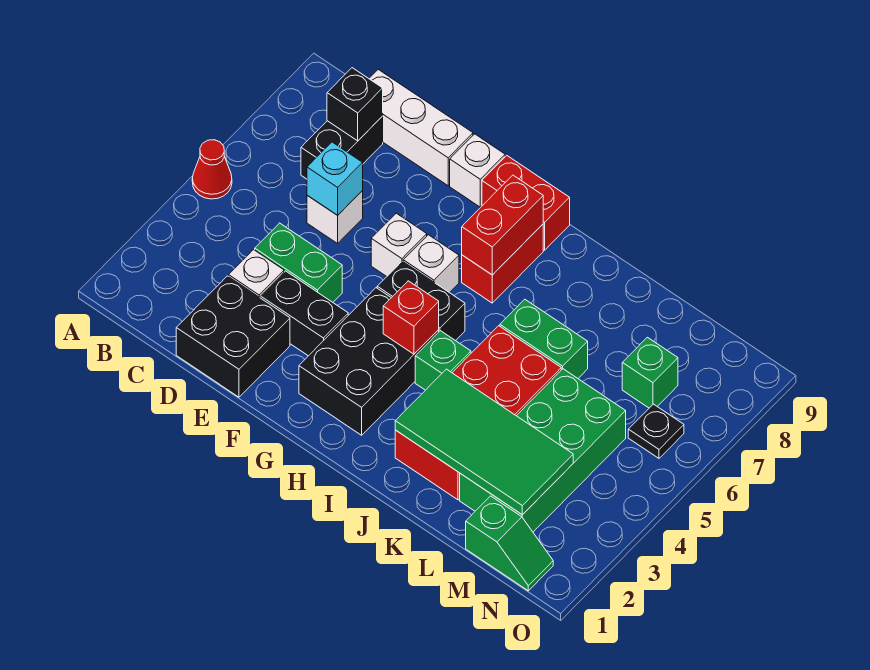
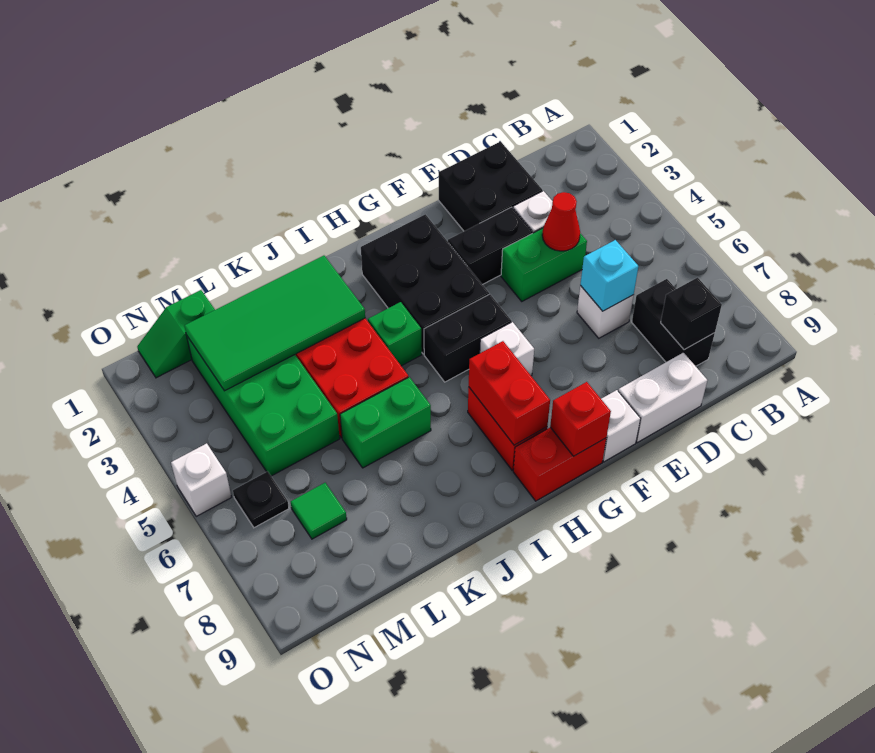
red 1x1 cone [192,140,232,199] -> red 1x1 cone moved to [542,192,580,251]
white 1x3 brick [369,69,473,186] -> white 1x2 brick [618,352,707,442]
white 1x1 brick [371,213,427,276] -> white 1x1 brick moved to [171,443,231,516]
red 1x1 brick [383,281,439,354] -> red 1x1 brick moved to [550,382,611,456]
green 1x1 brick [622,337,678,408] -> green 1x1 tile [291,483,347,539]

